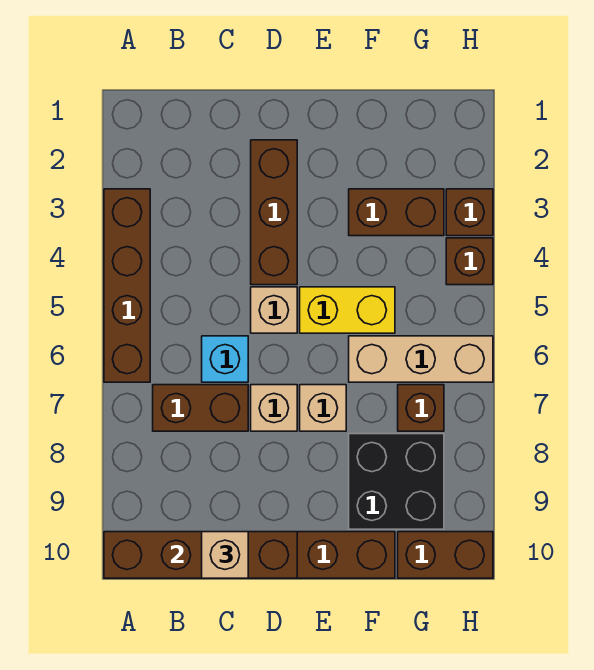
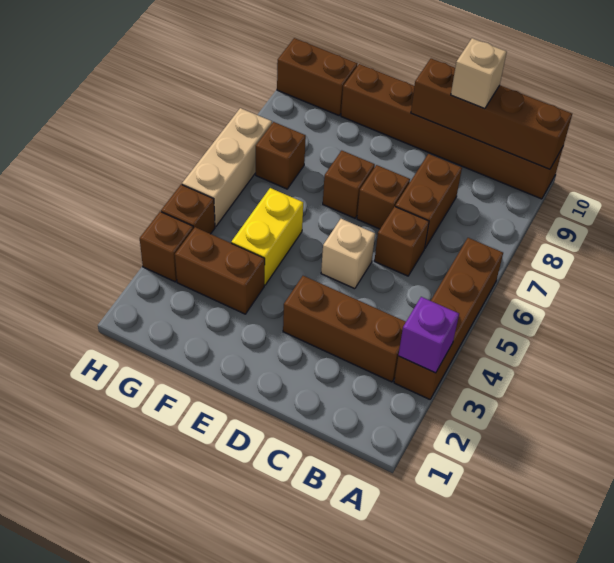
none -> purple 1x1 brick [398,297,459,373]
brown 1x2 brick [153,385,248,431] -> brown 1x2 brick turned to [395,154,462,248]
cyan 1x1 brick [202,336,248,382] -> brown 1x1 brick [374,207,429,276]
brown 1x3 brick [251,140,297,285] -> brown 1x3 brick turned to [283,276,406,382]
tan 1x1 brick [251,385,297,431] -> brown 1x1 brick [357,165,410,229]
yellow 1x2 brick [300,287,395,333] -> yellow 1x2 brick turned to [231,188,303,285]
tan 1x1 brick [300,385,346,431] -> brown 1x1 brick [323,151,375,218]
tan 1x3 brick [349,336,493,382] -> tan 1x3 brick turned to [182,108,272,227]
black 2x2 brick [349,434,444,529] -> none

